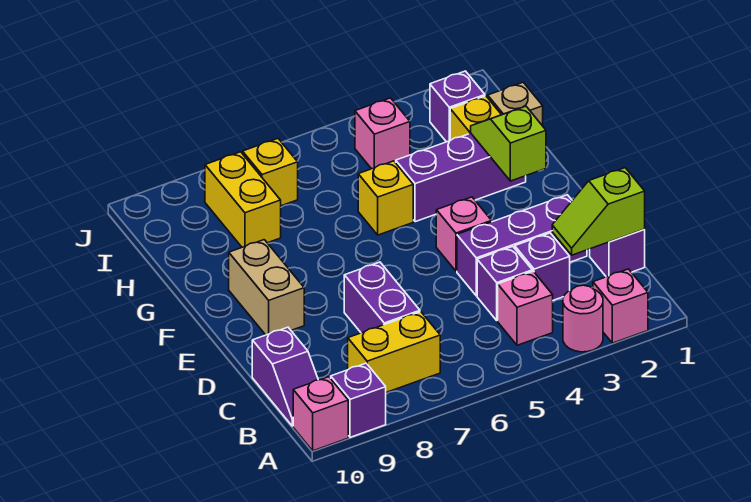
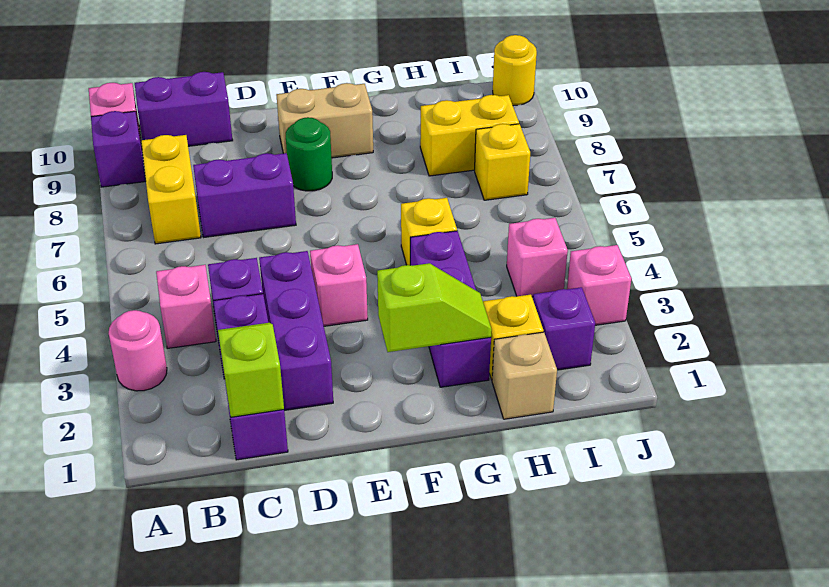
pink 1x1 brick [593,269,648,343] -> pink 1x1 brick moved to [567,245,632,325]
purple 1x2 slope [252,327,318,426] -> purple 1x2 brick [135,72,233,146]
none -> green 1x1 round brick [286,117,332,191]
none -> yellow 1x1 round brick [493,35,537,106]

